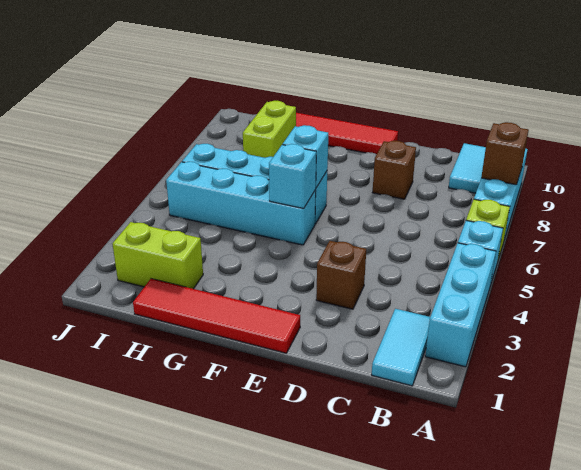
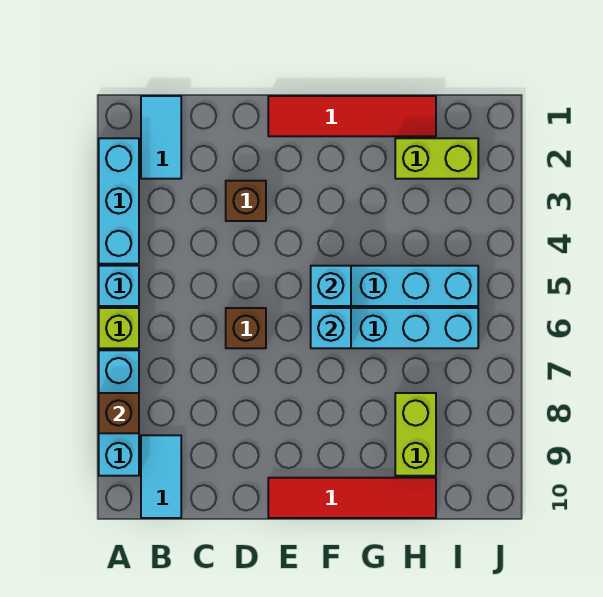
brown 1x1 brick [372,141,416,199] -> brown 1x1 brick moved to [226,308,266,348]

